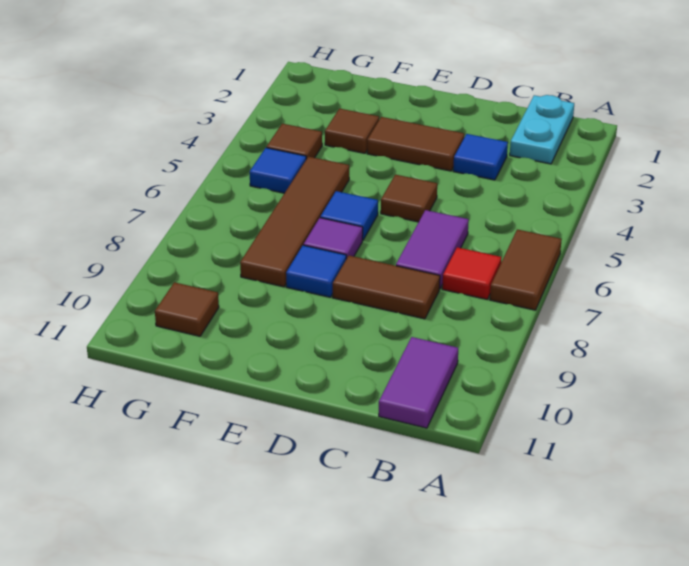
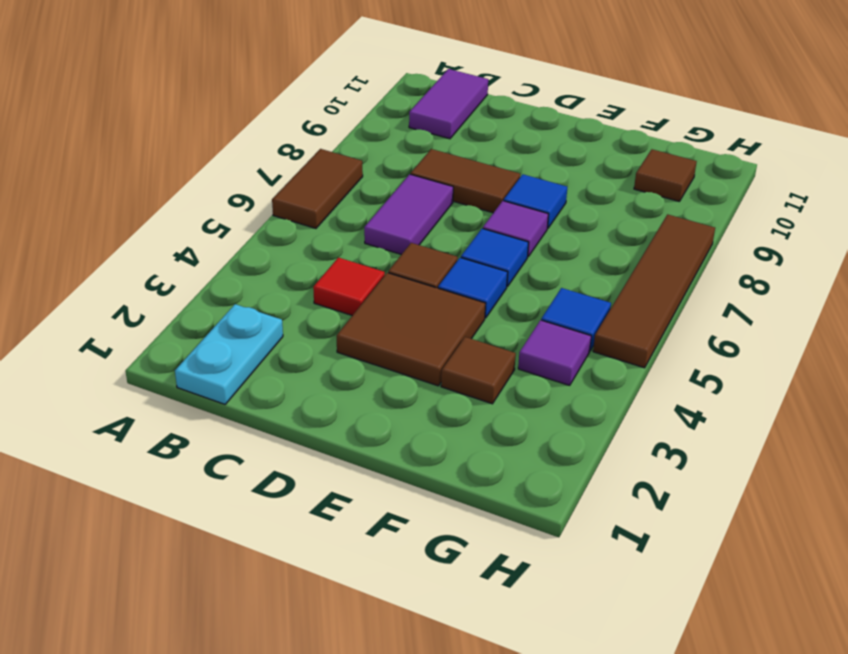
red 1x1 tile [442,247,502,299] -> red 1x1 tile moved to [313,258,385,315]
blue 1x1 tile [453,134,508,180] -> blue 1x1 tile moved to [438,258,508,318]
brown 1x2 tile [367,117,464,171] -> brown 2x2 tile [336,273,486,386]
brown 1x4 tile [240,157,349,287] -> brown 1x4 tile moved to [593,214,715,368]
brown 1x1 tile [267,124,322,159] -> purple 1x1 tile [518,320,591,385]

